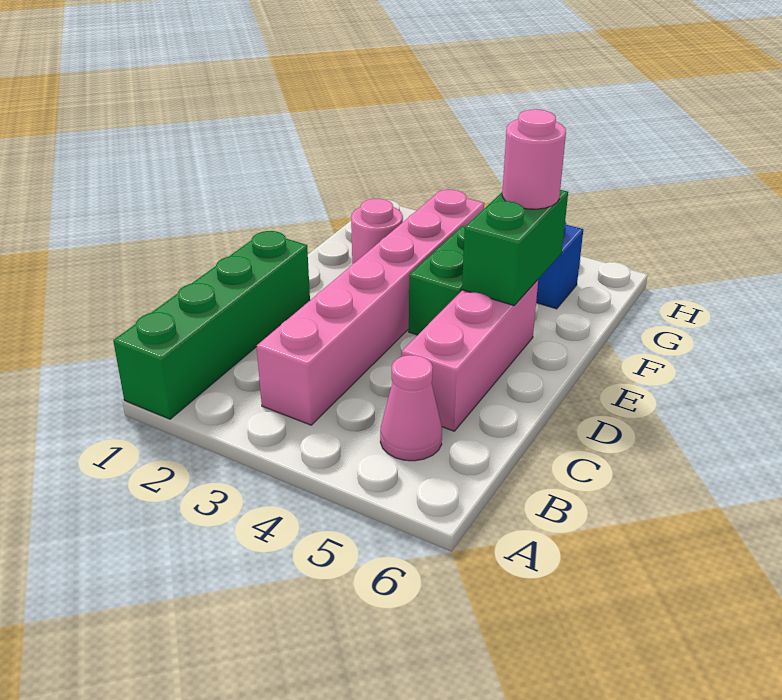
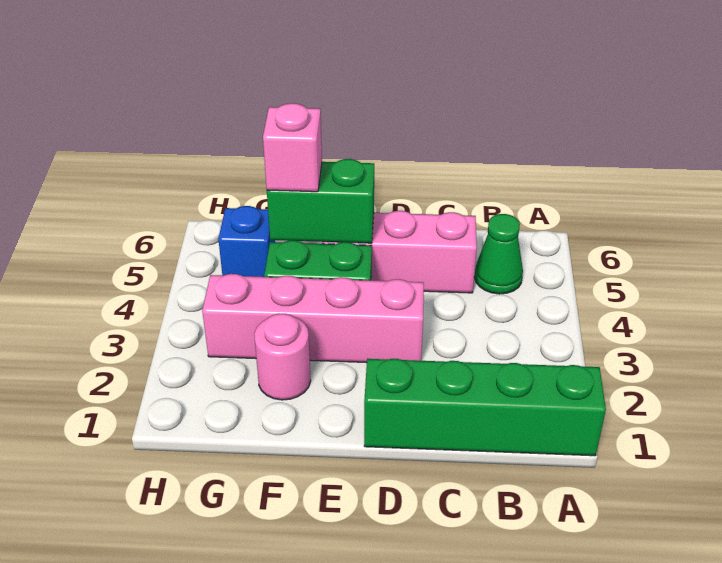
pink 1x6 brick [257,190,484,425] -> pink 1x4 brick [202,274,424,363]
pink 1x1 cone [380,355,442,461] -> green 1x1 cone [475,214,523,294]
pink 1x1 round brick [502,109,566,209] -> pink 1x1 brick [263,103,322,192]

